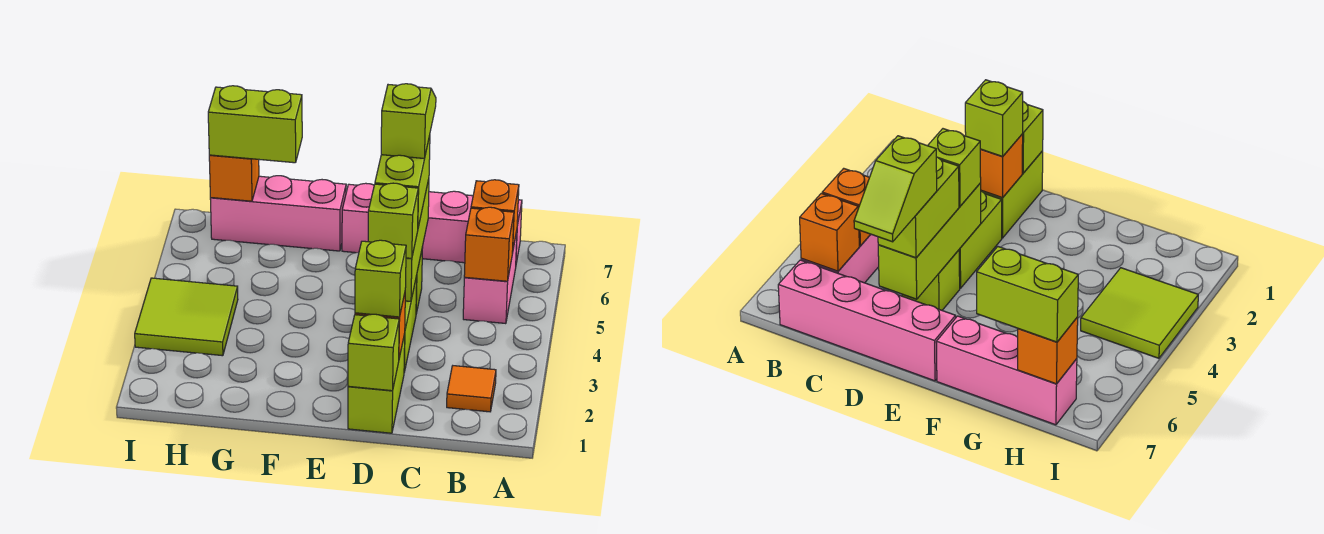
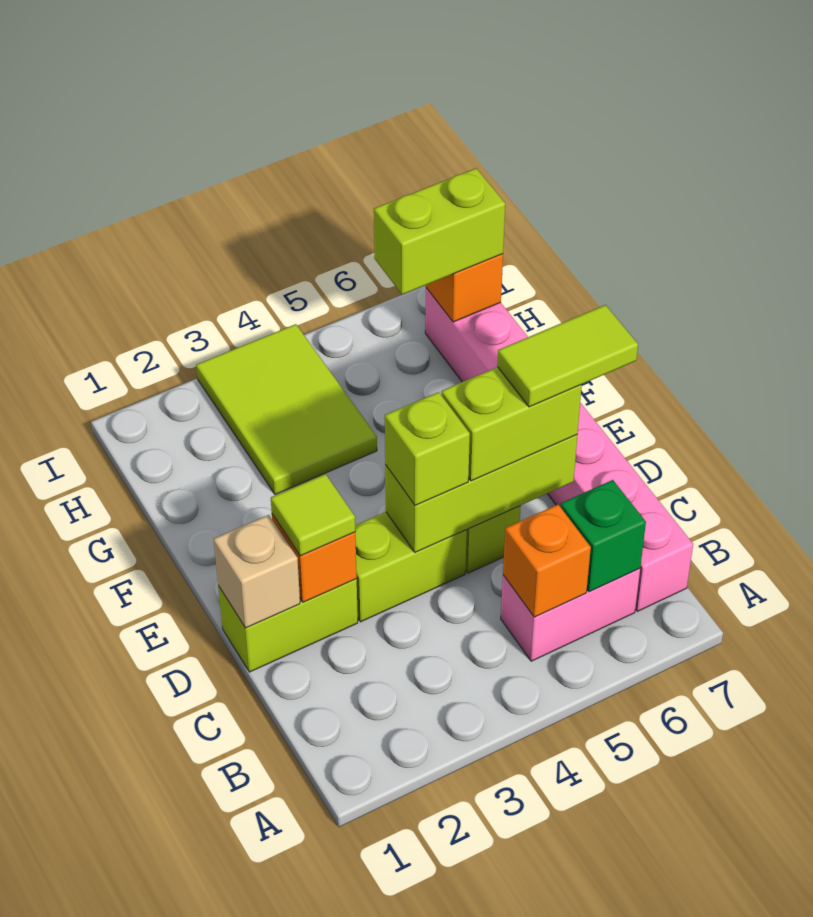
orange 1x1 tile [447,366,496,412] -> none
orange 1x1 brick [471,180,519,253] -> green 1x1 brick [561,480,646,592]
lime 1x1 brick [348,314,399,391] -> tan 1x1 brick [214,515,300,628]
lime 1x1 brick [355,240,406,317] -> lime 1x1 tile [271,474,355,556]
lime 1x2 slope [381,84,436,159] -> lime 1x2 tile [497,305,638,407]
lime 1x2 brick [208,86,302,163] -> lime 1x2 brick turned to [374,168,505,295]
lime 2x2 tile [135,278,238,356] -> lime 2x3 tile [196,324,377,495]

